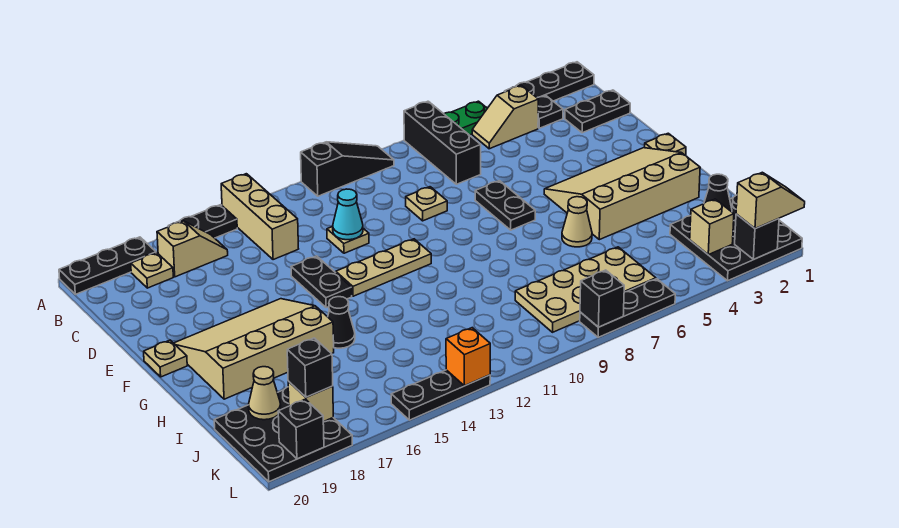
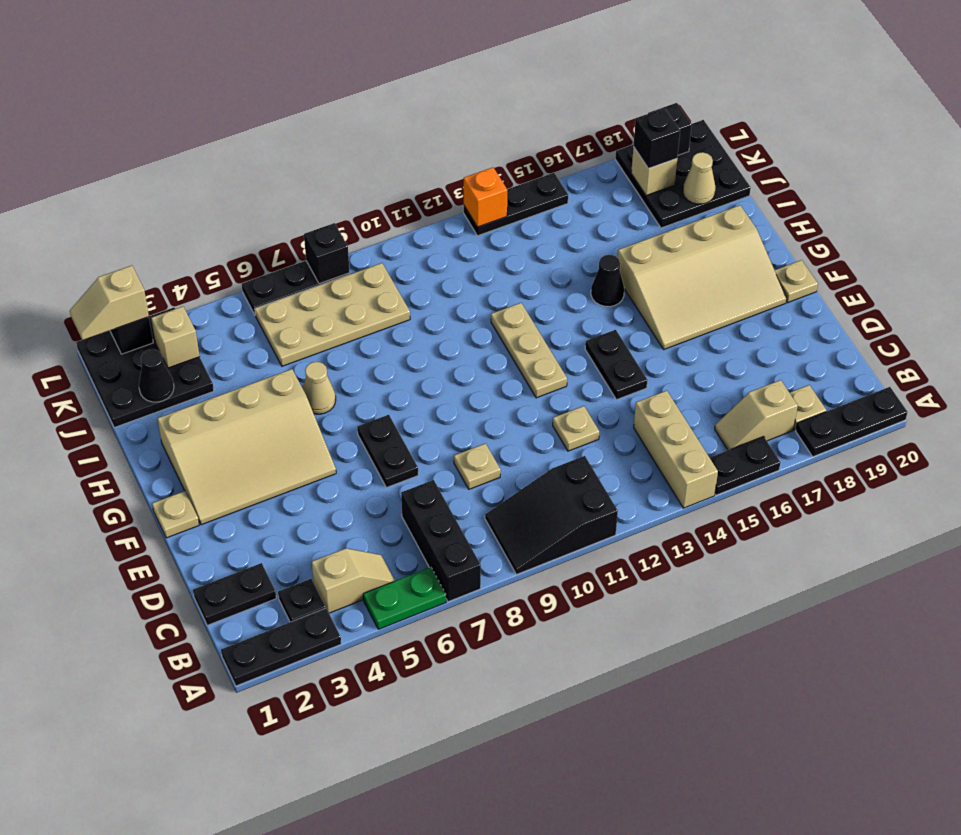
black 1x3 slope [301,142,394,196] -> black 2x3 slope [485,456,618,575]
cyan 1x1 cone [333,189,363,240] -> none
tan 1x3 plate [336,239,431,296] -> tan 1x3 plate turned to [491,303,567,398]

